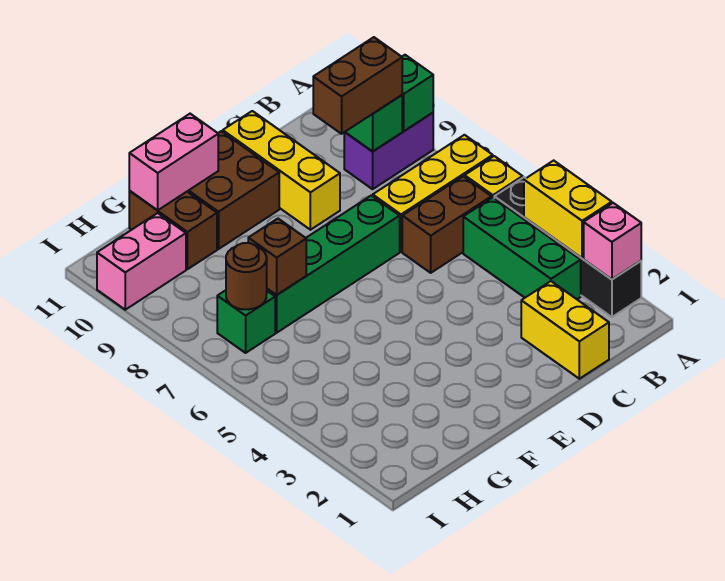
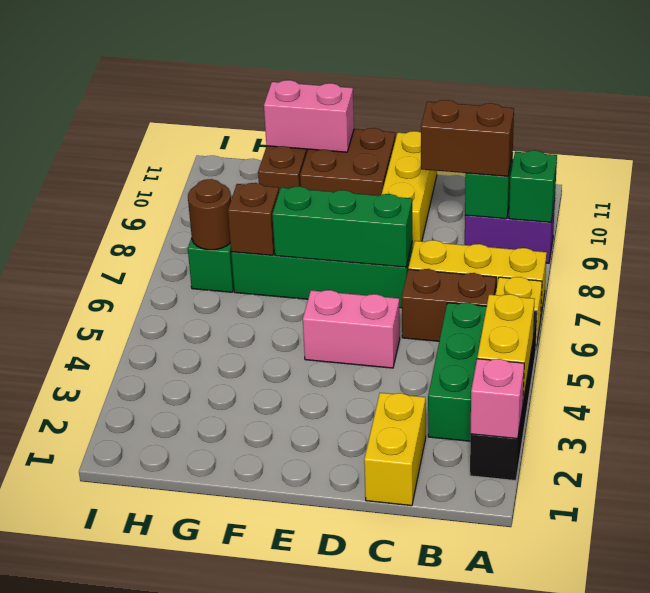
none -> green 1x3 brick [272,186,413,267]
pink 1x2 brick [97,213,186,310] -> pink 1x2 brick moved to [303,290,400,368]

